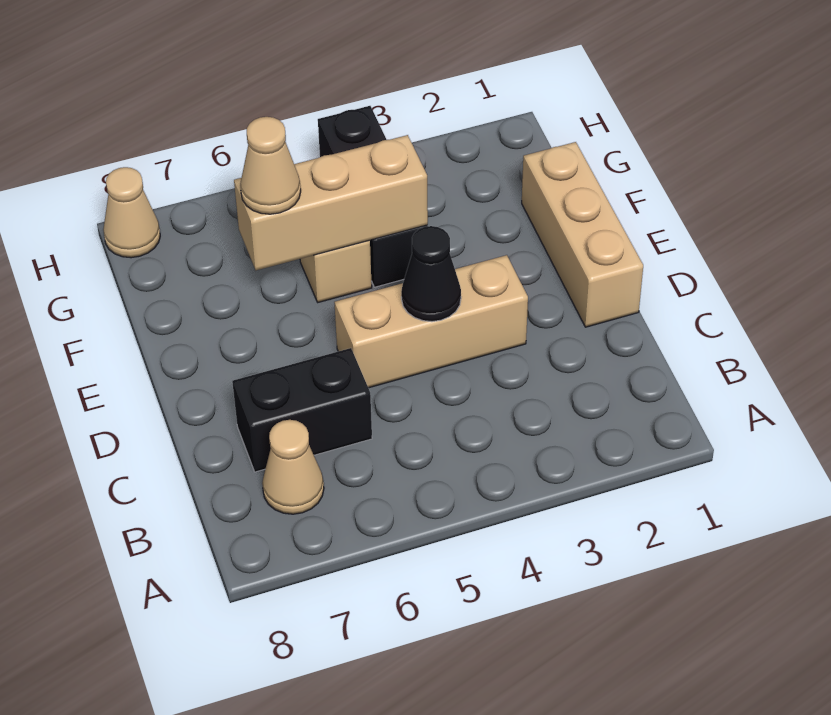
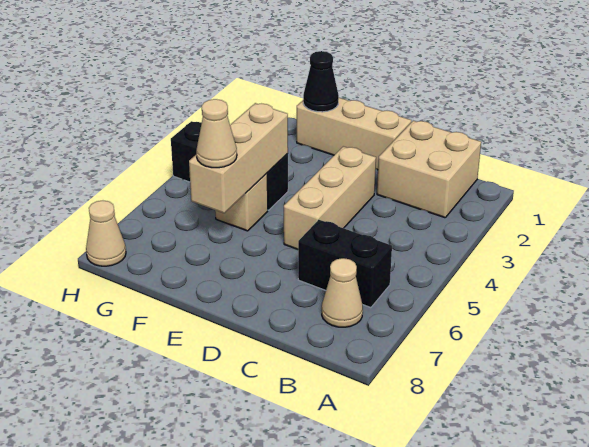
none -> tan 2x2 brick [377,121,481,218]
black 1x2 brick [232,348,372,472] -> black 1x2 brick turned to [298,220,392,308]
black 1x1 cone [401,226,461,322] -> black 1x1 cone moved to [303,51,339,112]

